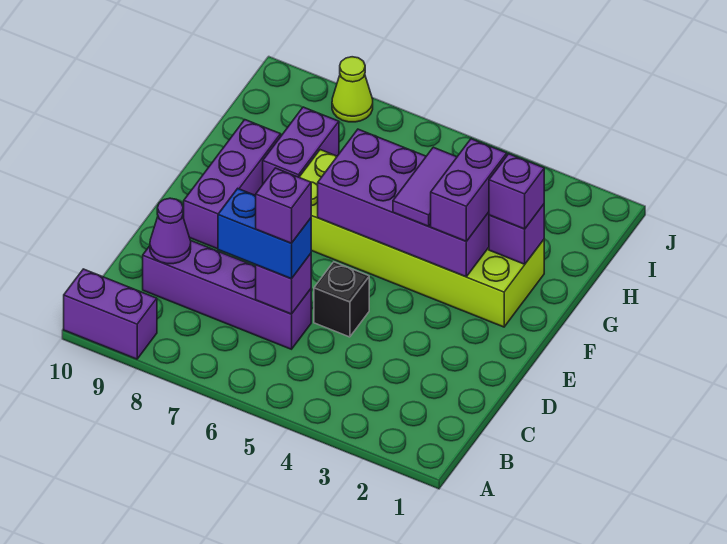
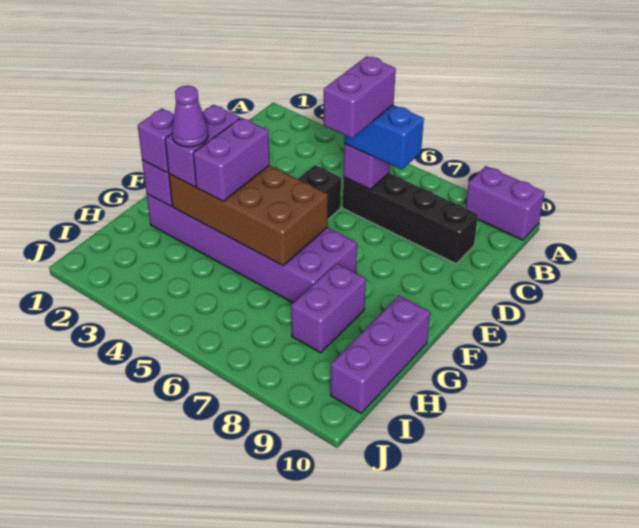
purple 1x4 brick [143,241,311,349] -> black 1x4 brick [343,173,478,263]
purple 1x1 brick [256,168,311,243] -> purple 1x2 brick [323,56,396,138]
purple 1x1 cone [150,198,191,264] -> purple 1x1 cone moved to [172,86,208,147]
purple 1x3 brick [184,120,281,249] -> purple 1x3 brick moved to [330,296,430,413]
lime 2x6 brick [299,150,544,327] -> purple 2x6 brick [147,194,357,303]
purple 2x4 brick [318,129,489,277] -> brown 2x4 brick [169,166,328,266]
purple 1x2 tile [393,147,457,226] -> purple 1x2 brick [193,118,270,201]
lime 1x1 cone [332,57,373,122] -> none

